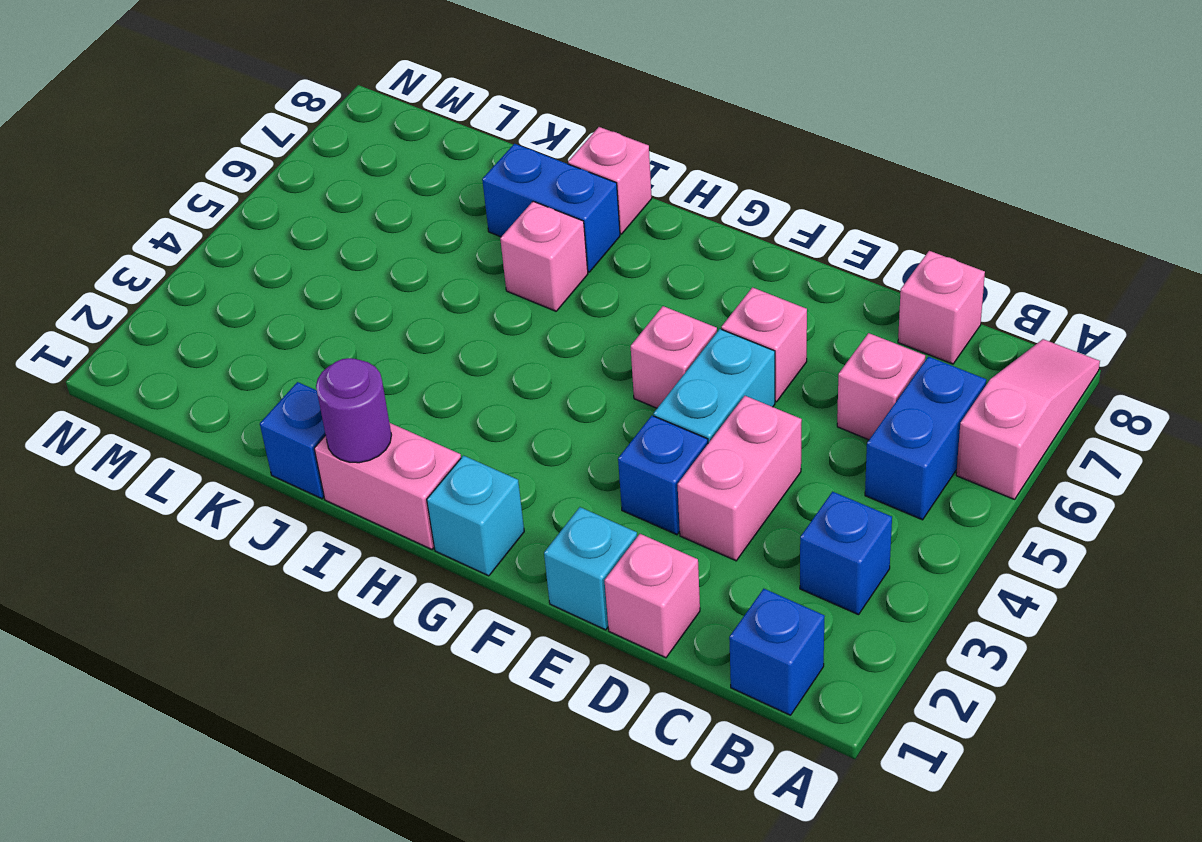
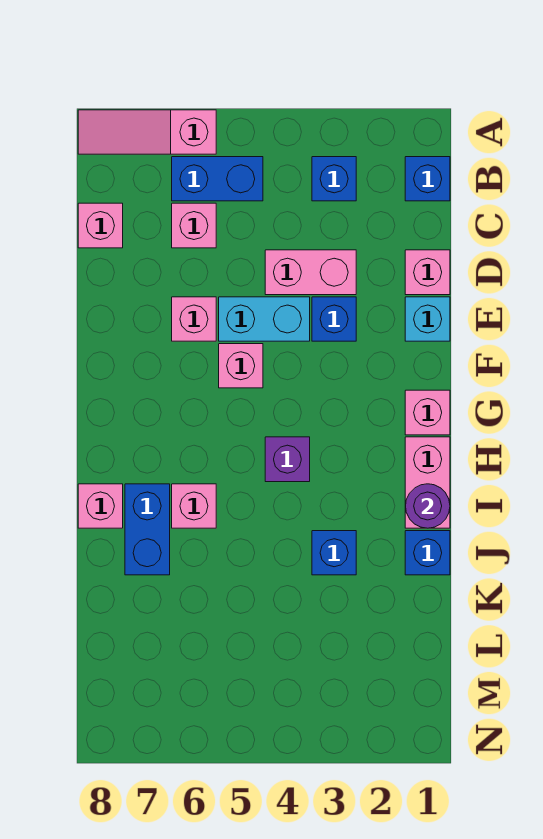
cyan 1x1 brick [427,456,524,576] -> pink 1x1 brick [405,390,450,435]
none -> purple 1x1 brick [265,437,310,482]
none -> blue 1x1 brick [312,531,356,575]

